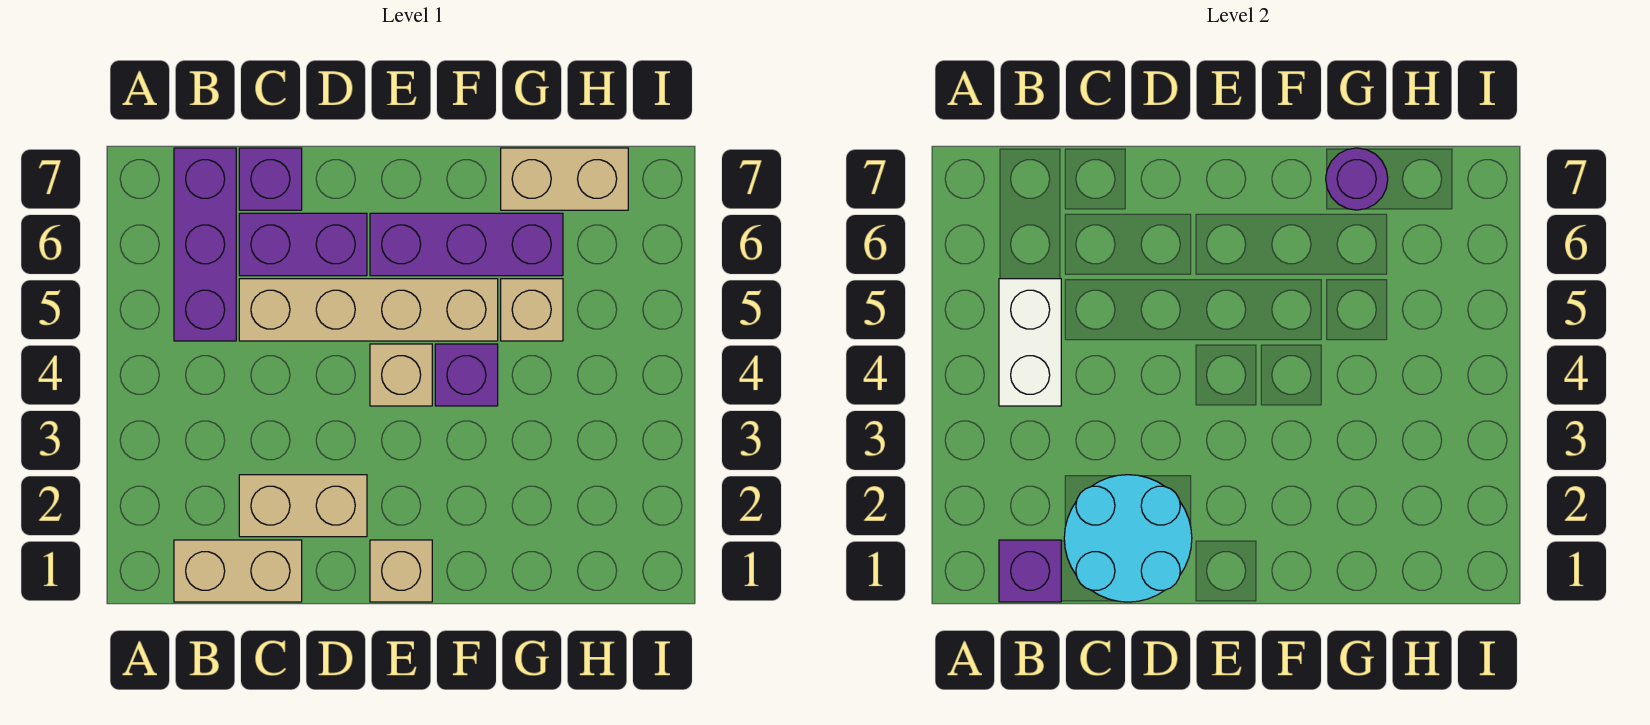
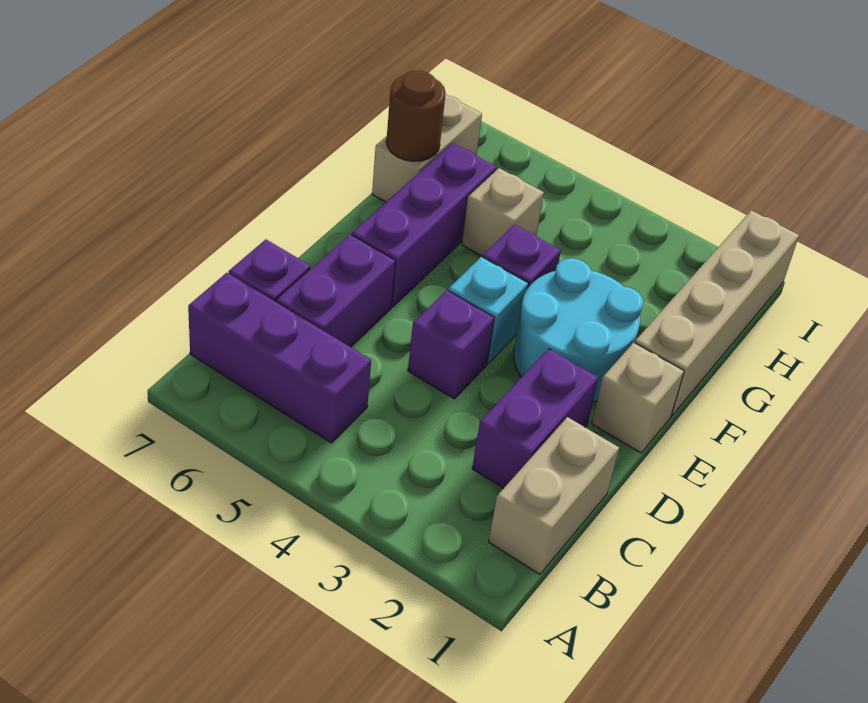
purple 1x1 brick [999,540,1061,602] -> purple 1x1 brick moved to [408,290,495,399]
white 1x2 brick [999,279,1061,406] -> none
cyan 2x2 round brick [1064,475,1192,602] -> cyan 2x2 round brick moved to [514,258,643,402]
tan 1x2 brick [239,475,367,537] -> purple 1x2 brick [472,349,599,488]
tan 1x4 brick [239,279,498,341] -> tan 1x4 brick moved to [635,210,799,416]
tan 1x1 brick [370,344,432,406] -> cyan 1x1 brick [448,257,528,363]
purple 1x1 round brick [1326,148,1388,210] -> brown 1x1 round brick [386,71,446,161]

